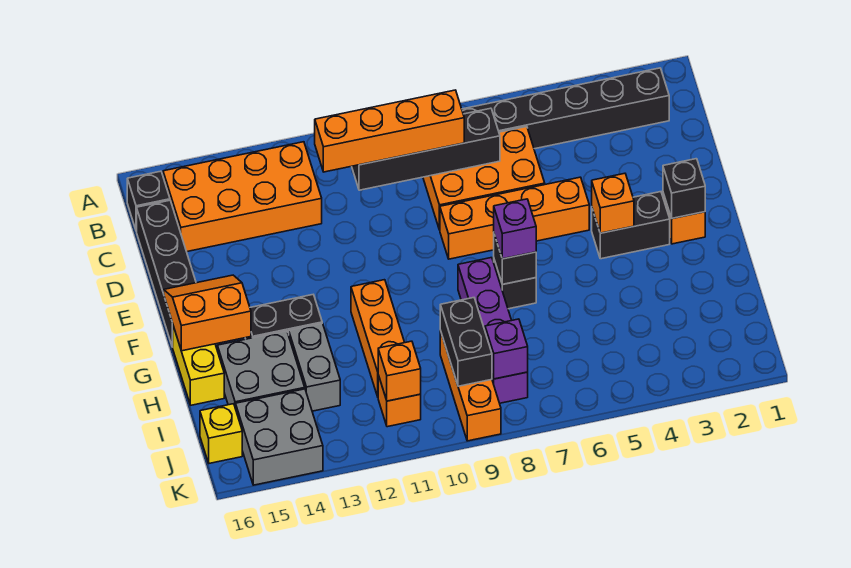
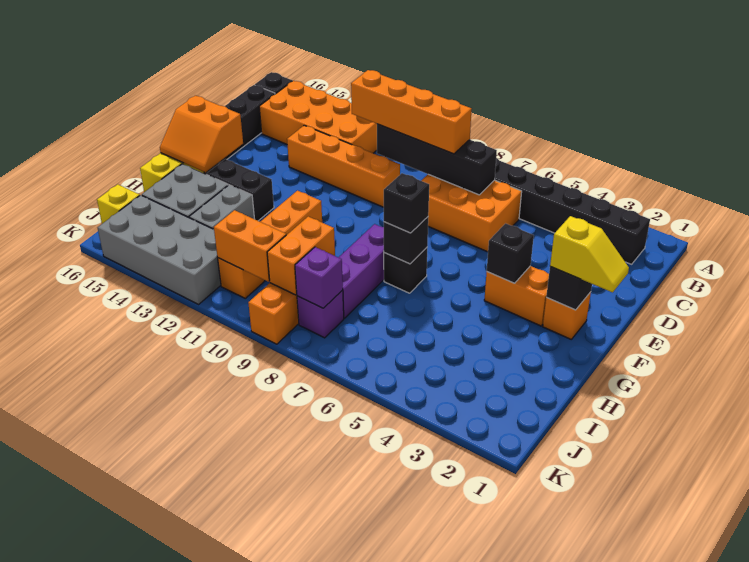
orange 1x4 brick [440,177,589,259] -> orange 1x4 brick moved to [287,125,400,207]
none -> yellow 1x2 slope [550,216,629,292]
black 1x2 brick [592,192,670,259] -> orange 1x2 brick [484,266,549,326]
orange 1x1 brick [592,173,634,233] -> black 1x1 brick [487,223,534,283]
orange 2x2 slope [164,275,251,351] -> orange 2x2 slope turned to [160,95,243,172]
purple 1x1 brick [494,199,536,259] -> black 1x1 brick [384,173,429,233]
black 1x2 brick [440,298,492,386] -> orange 1x2 brick [267,216,335,295]
orange 1x1 brick [378,341,421,401] -> orange 1x2 brick [214,210,286,282]
grey 2x2 brick [236,389,323,485] -> grey 2x4 brick [98,195,221,304]

